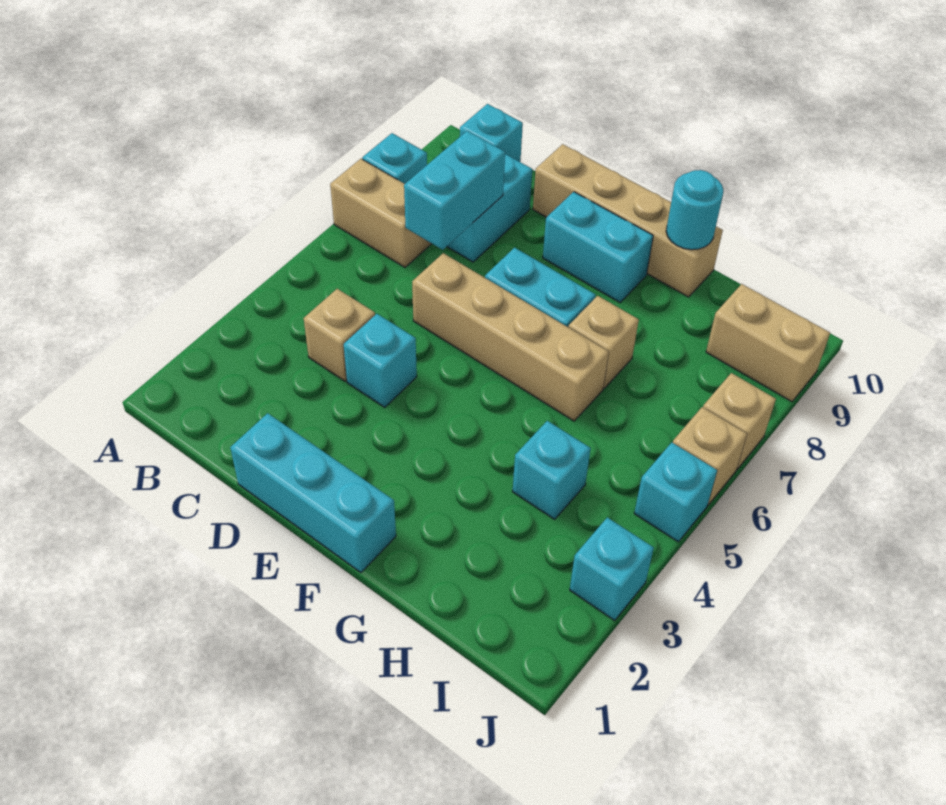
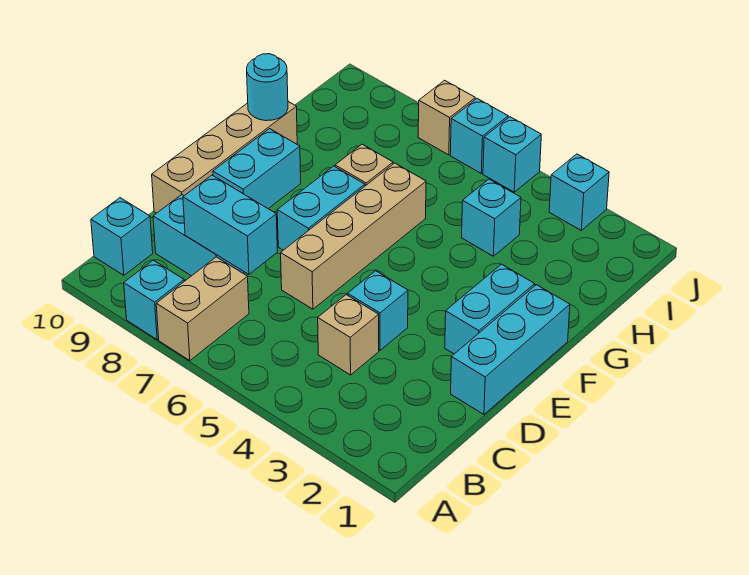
none -> cyan 1x2 brick [445,264,535,354]
tan 1x2 brick [706,284,830,402] -> none
tan 1x1 brick [672,407,747,505] -> cyan 1x1 brick [450,99,508,173]

